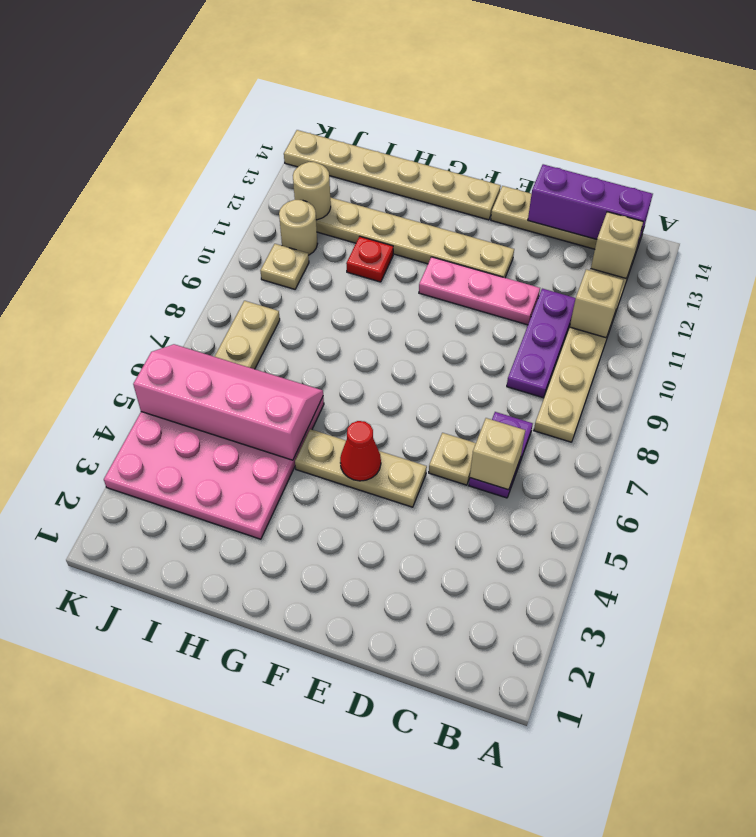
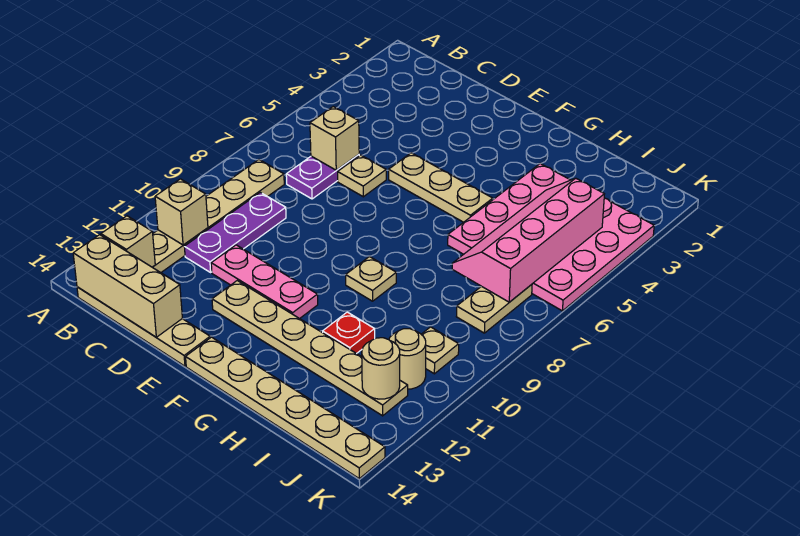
purple 1x3 brick [528,164,653,246] -> tan 1x3 brick [73,235,182,337]
red 1x1 cone [340,421,381,481] -> none
none -> tan 1x1 plate [346,257,396,301]
pink 2x4 slope [133,344,323,460] -> pink 2x4 slope turned to [452,178,604,302]

